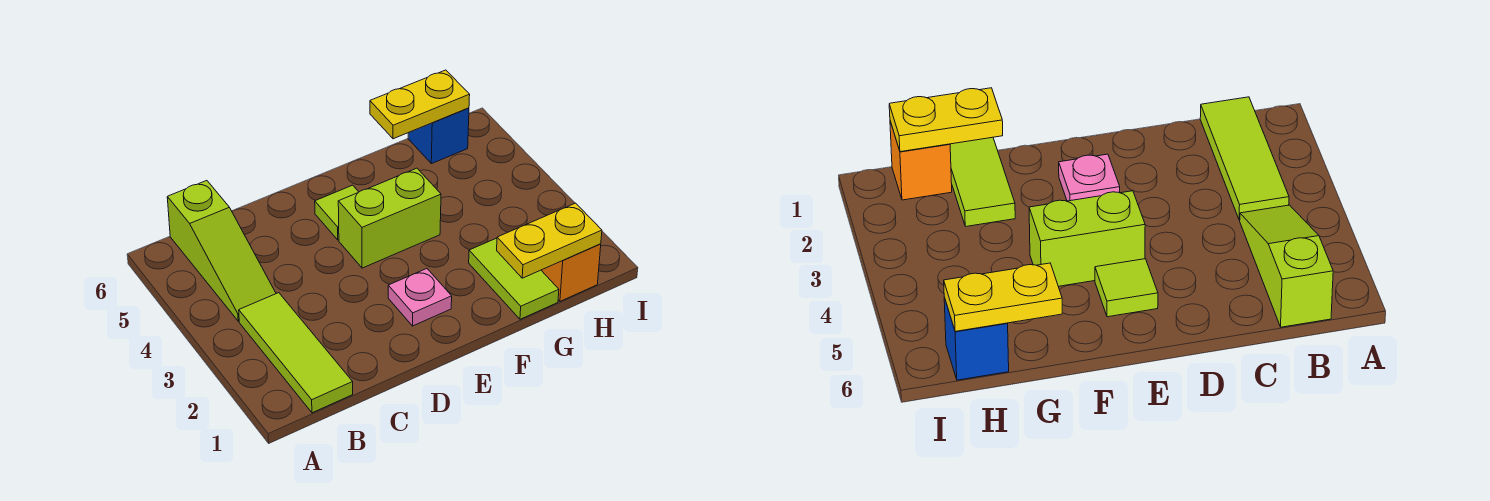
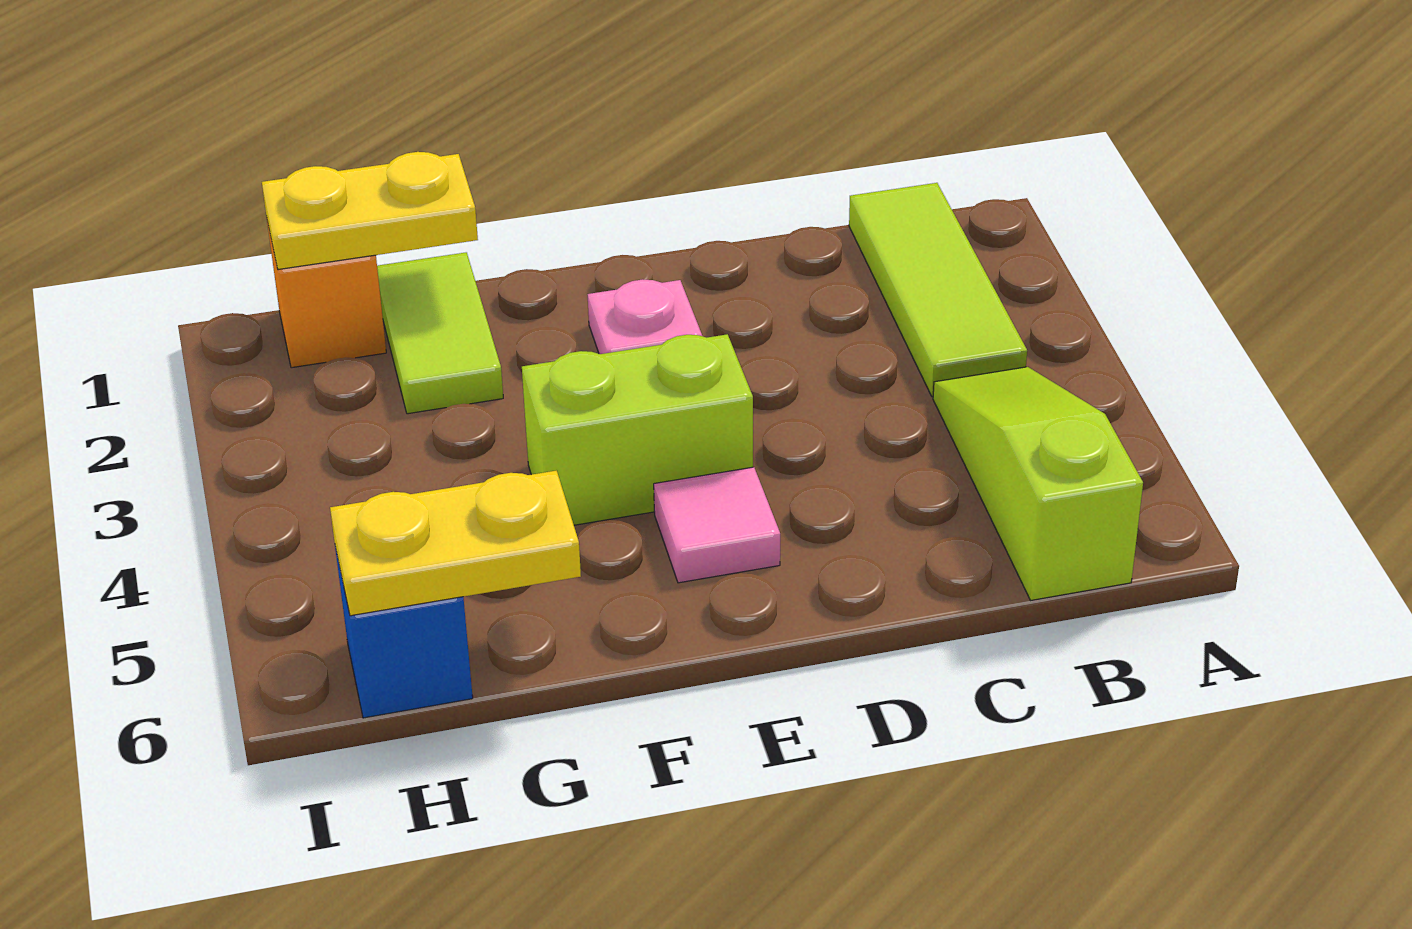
lime 1x1 tile [315,185,359,240] -> pink 1x1 tile [654,467,780,583]

